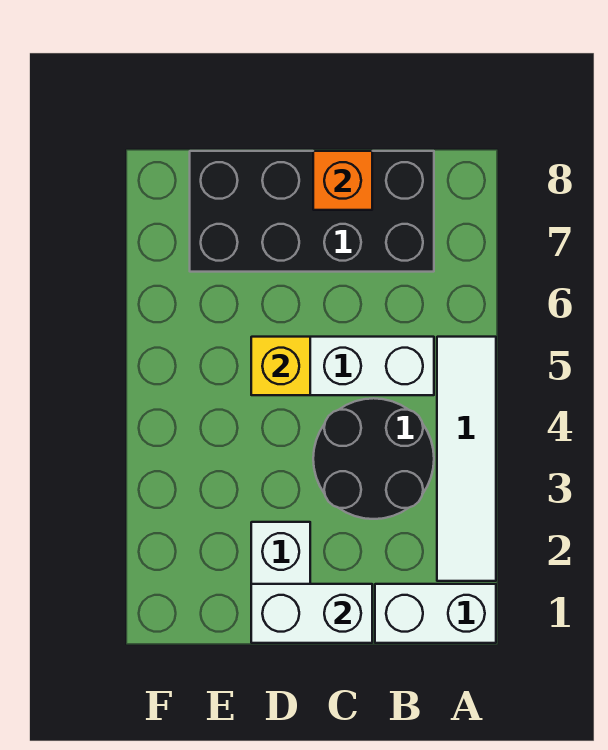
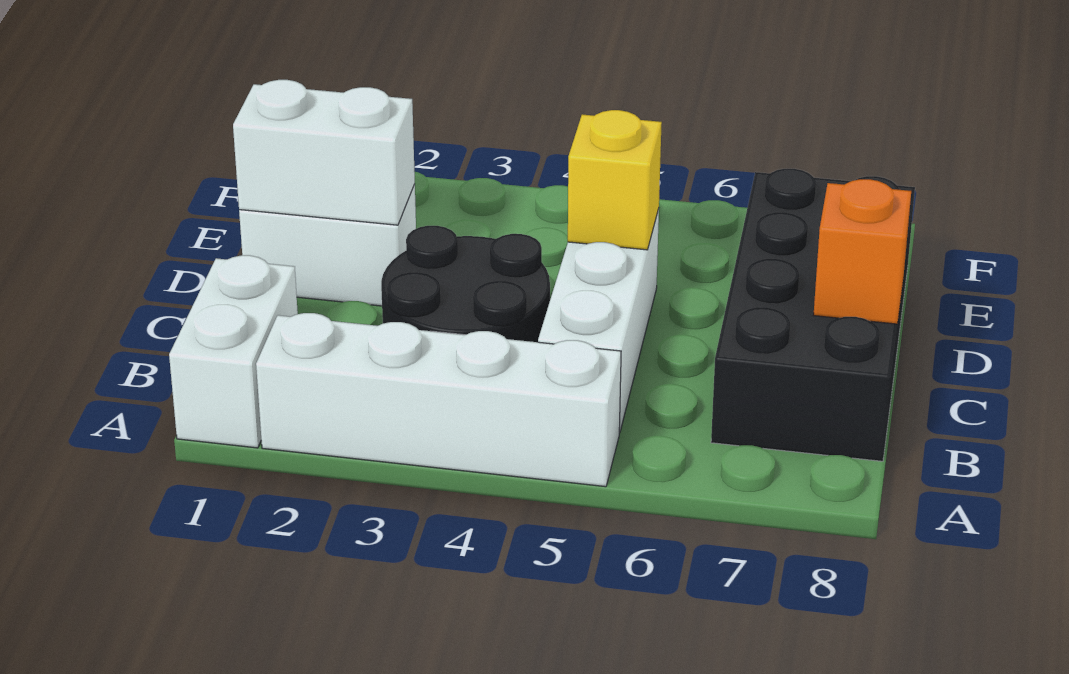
white 1x4 tile [437,337,496,581] -> white 1x4 brick [256,313,621,487]
white 1x2 brick [251,584,372,643] -> white 1x2 brick turned to [233,80,415,225]

